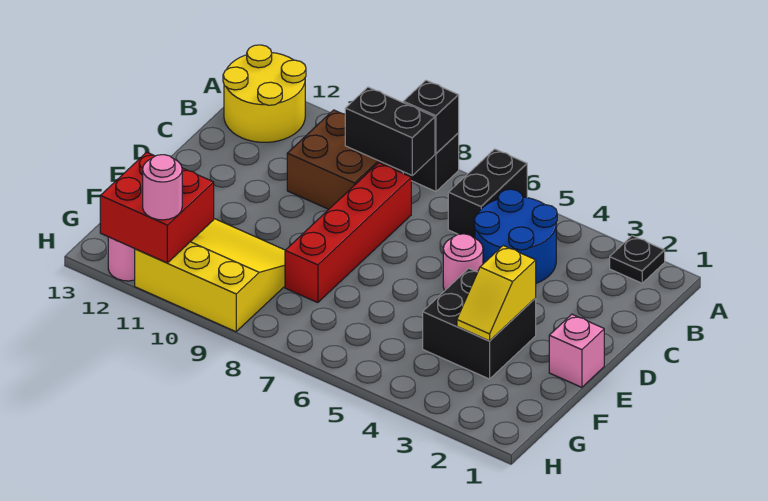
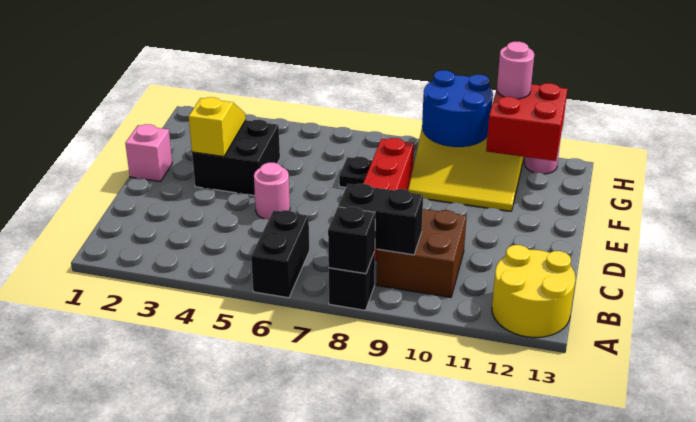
black 1x1 plate [610,236,665,283] -> black 1x1 plate moved to [339,157,372,187]
blue 2x2 round brick [474,189,557,283] -> blue 2x2 round brick moved to [422,70,493,147]

